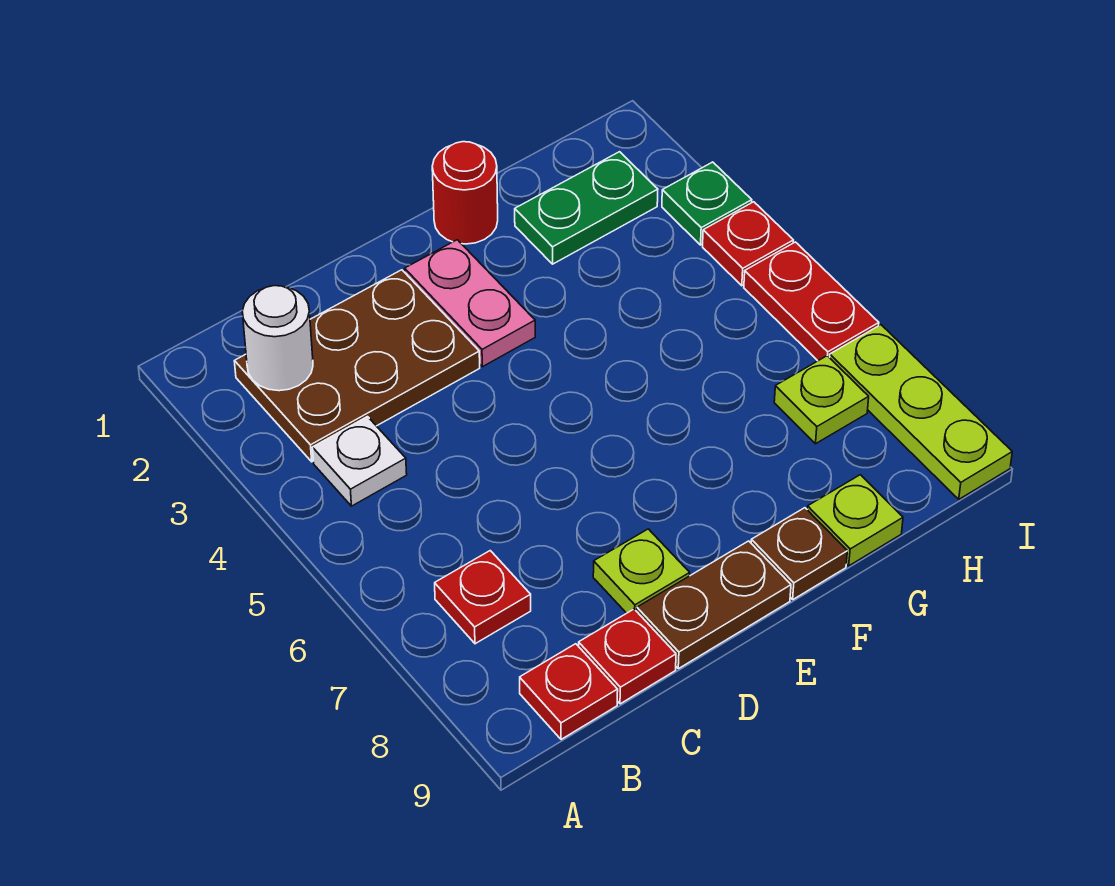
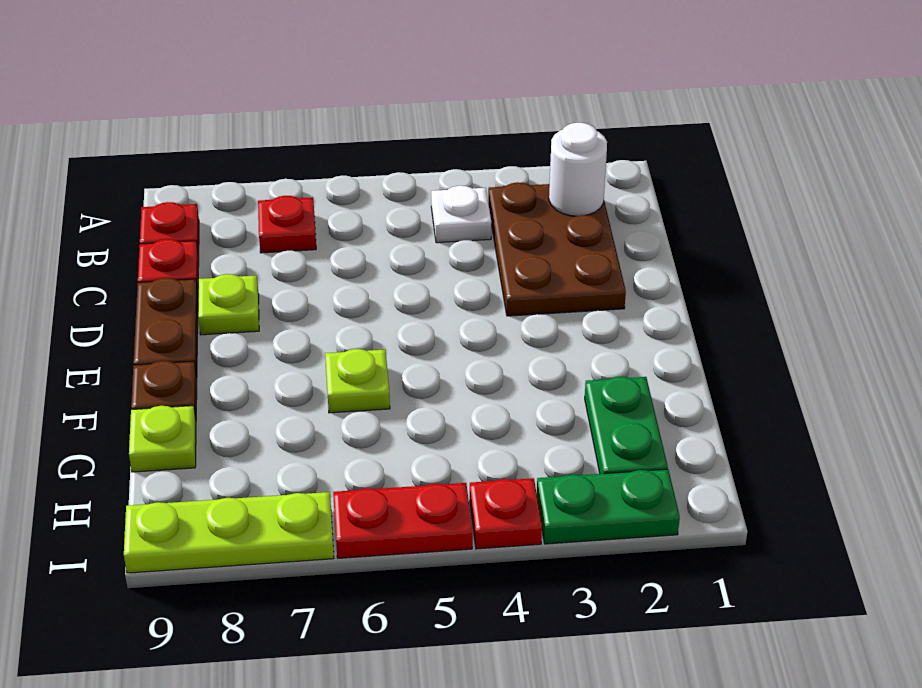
pink 1x2 plate [405,240,535,367] -> none
red 1x1 round brick [432,142,498,244] -> none
lime 1x1 plate [774,356,869,444] -> lime 1x1 plate moved to [325,349,390,413]
green 1x1 plate [662,162,752,245] -> green 1x2 plate [537,469,680,544]

